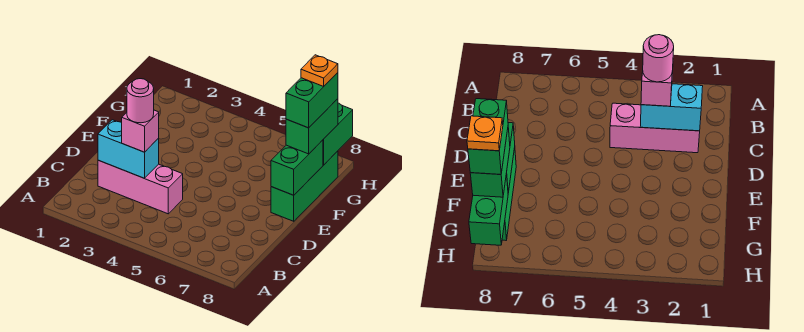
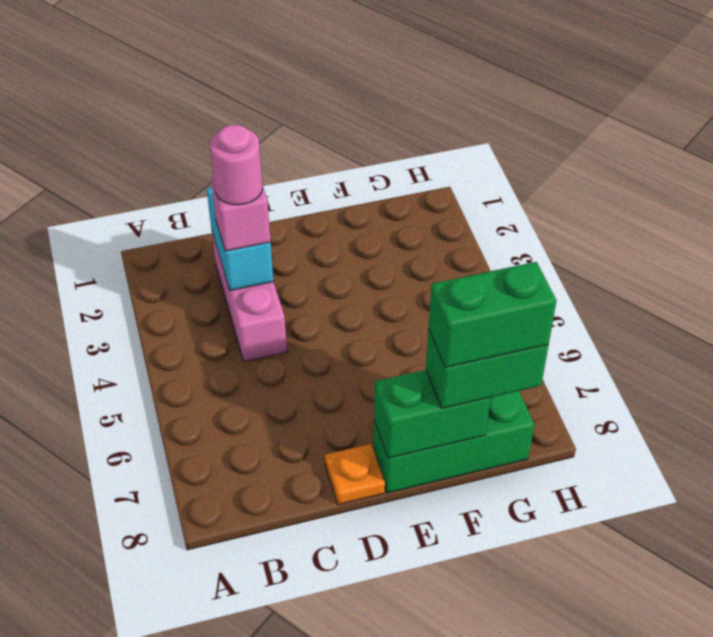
green 1x2 brick [323,103,353,165] -> none
orange 1x1 plate [301,55,338,86] -> orange 1x1 plate moved to [325,444,385,505]

